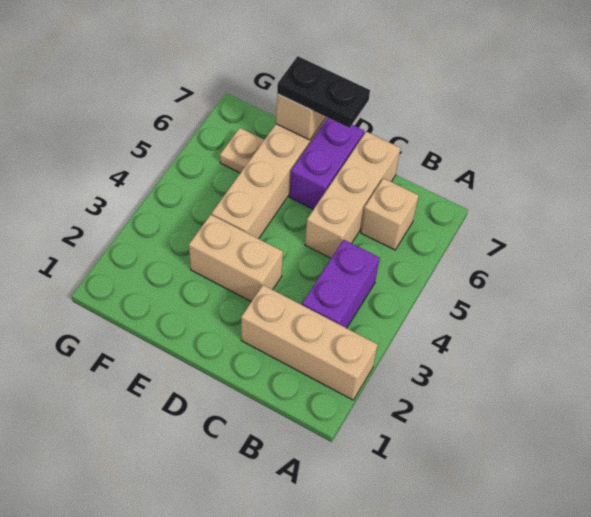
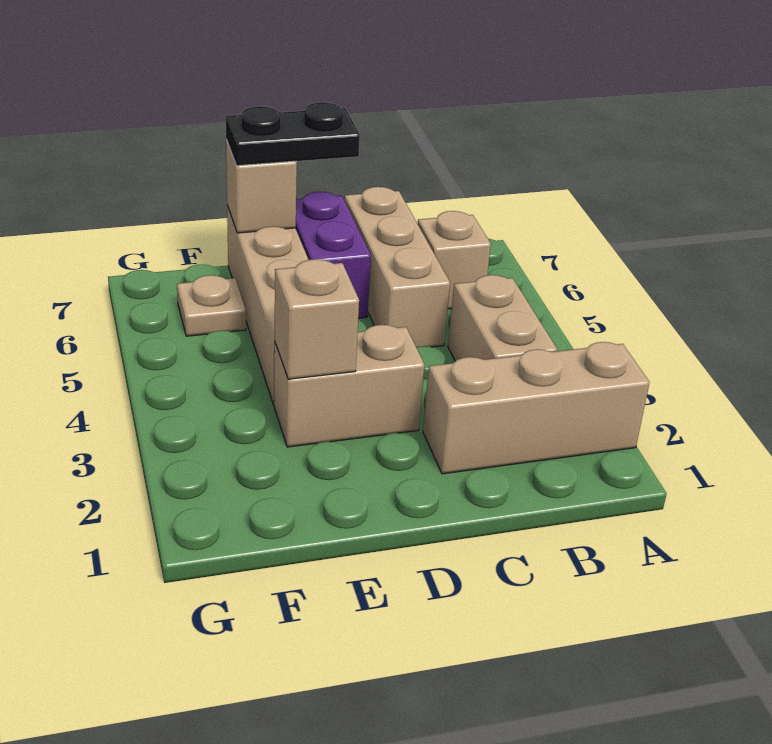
purple 1x2 brick [302,240,380,328] -> tan 1x2 brick [448,275,557,361]
none -> tan 1x1 brick [275,259,359,379]

